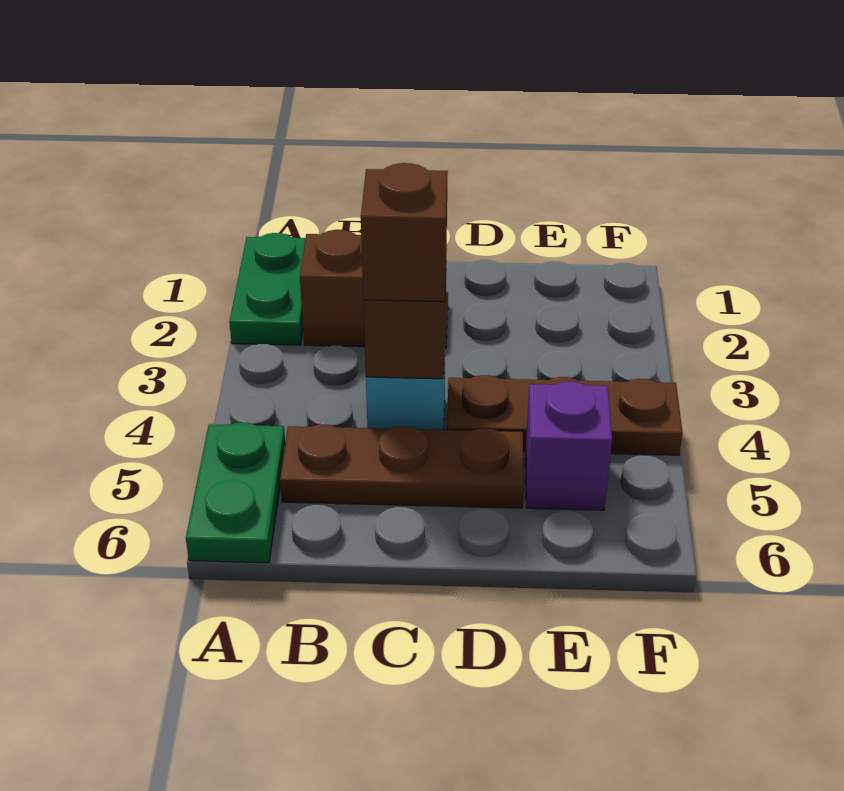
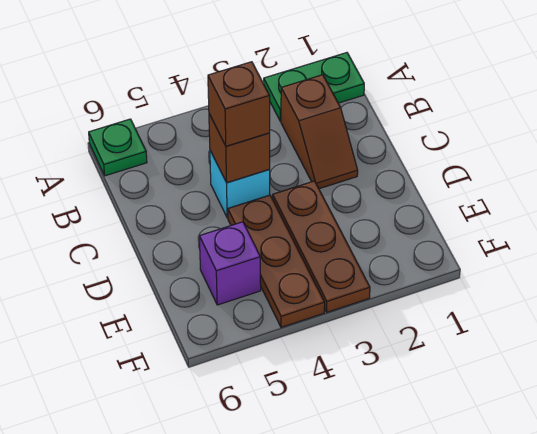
green 1x2 plate [186,423,285,563] -> green 1x1 plate [89,119,147,176]
brown 1x3 plate [280,424,524,508] -> brown 1x3 plate moved to [273,181,370,312]

